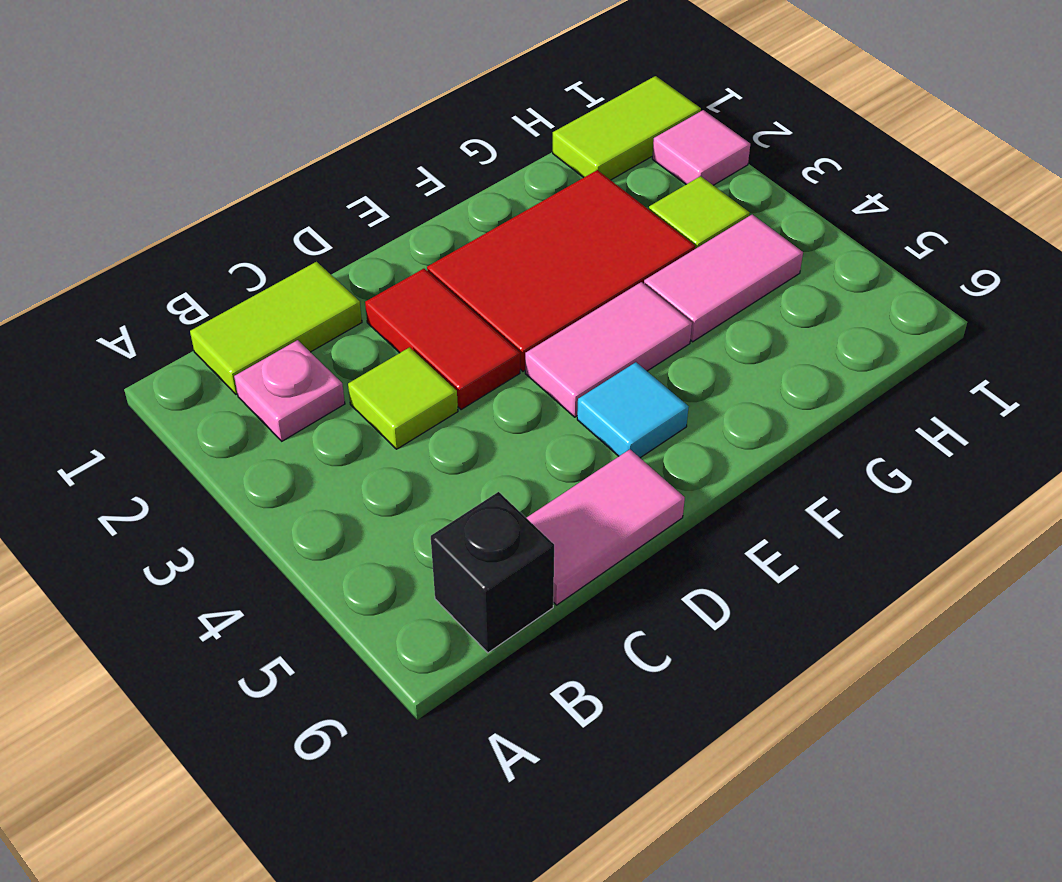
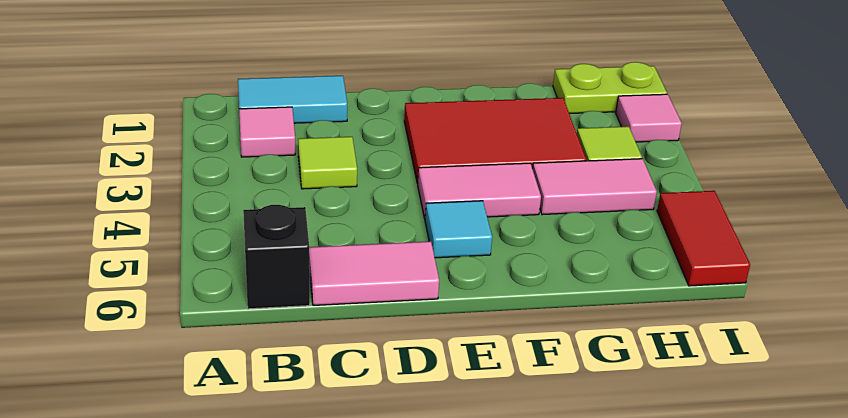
lime 1x2 tile [190,262,362,394] -> cyan 1x2 tile [238,76,347,123]
pink 1x1 plate [234,340,345,441] -> pink 1x1 tile [239,107,295,157]
red 1x2 tile [365,269,520,410] -> red 1x2 tile moved to [657,191,750,286]
lime 1x2 tile [553,76,701,180] -> lime 1x2 plate [553,62,667,114]

